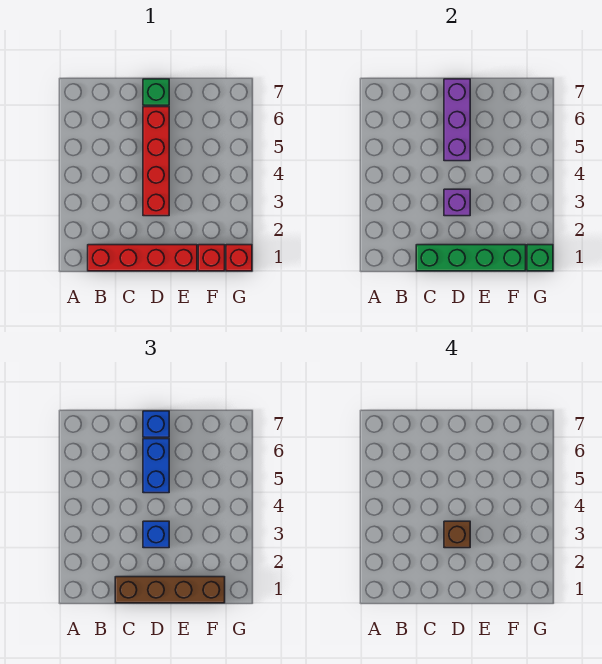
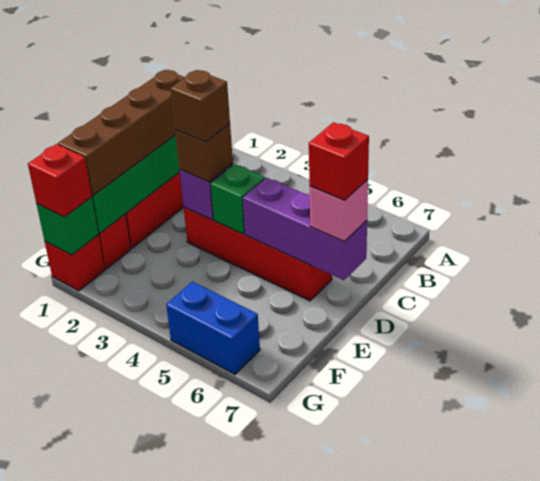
blue 1x1 brick [143,521,169,548] -> brown 1x1 brick [175,124,233,182]
blue 1x2 brick [143,439,169,493] -> blue 1x2 brick moved to [166,282,260,374]
green 1x1 brick [143,79,169,105] -> green 1x1 brick moved to [211,164,265,234]
blue 1x1 brick [143,411,169,437] -> pink 1x1 brick [310,179,368,242]
none -> red 1x1 brick [309,122,369,200]
none -> red 1x1 brick [28,144,92,217]

